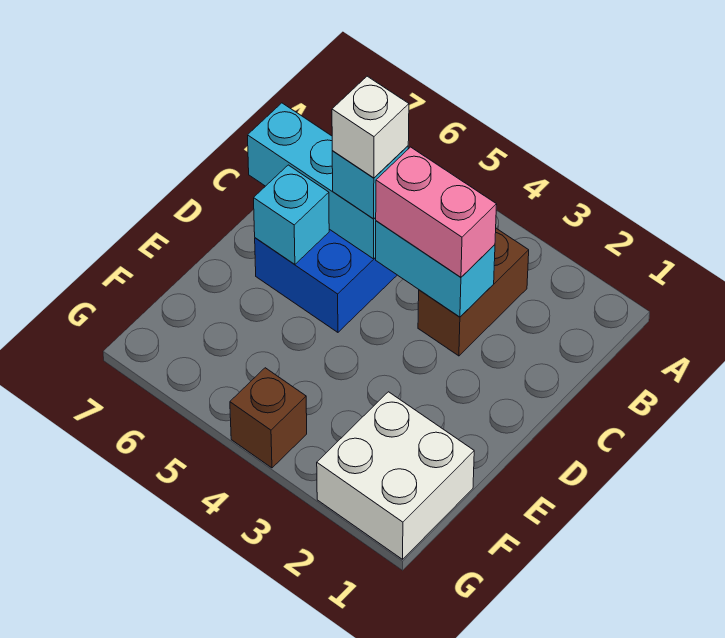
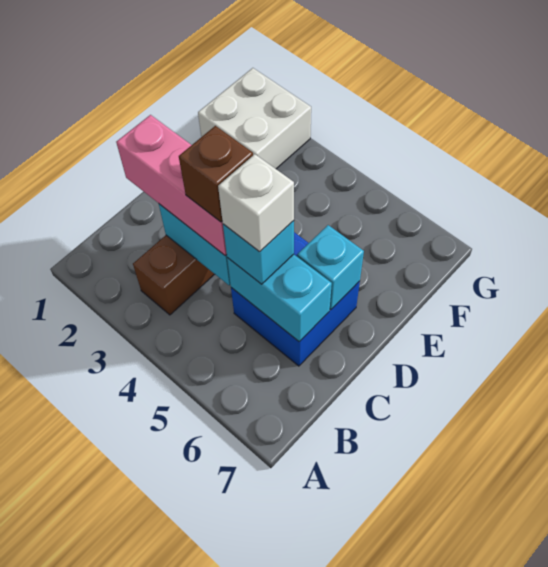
pink 1x2 brick [375,147,497,277] -> pink 1x3 brick [116,115,227,256]
cyan 1x3 brick [248,103,376,259] -> cyan 1x2 brick [227,254,332,342]
brown 1x1 brick [230,368,307,468] -> brown 1x1 brick moved to [179,126,253,222]

